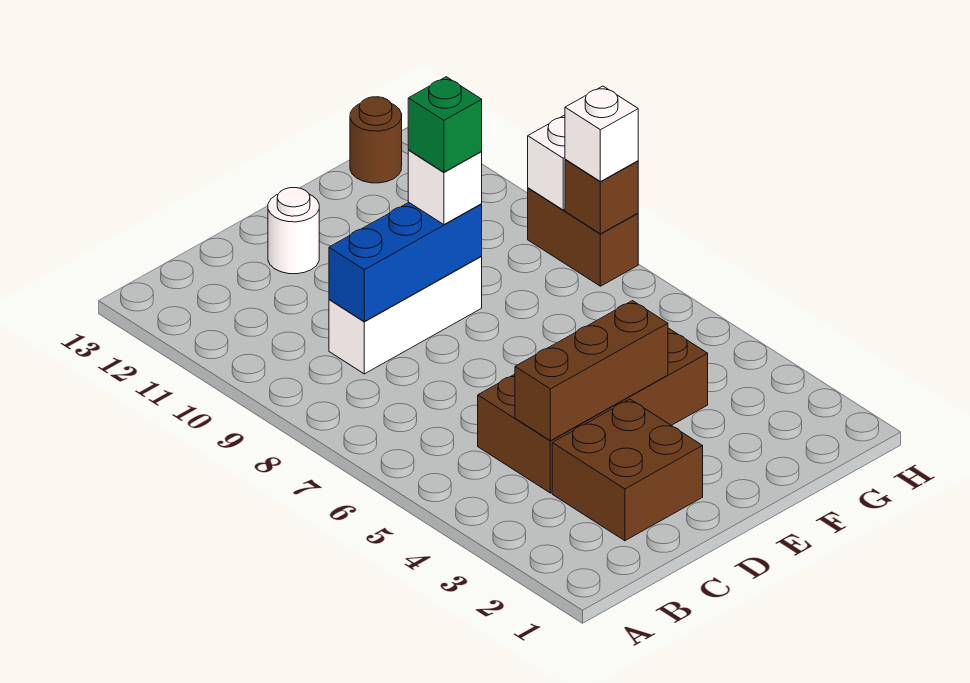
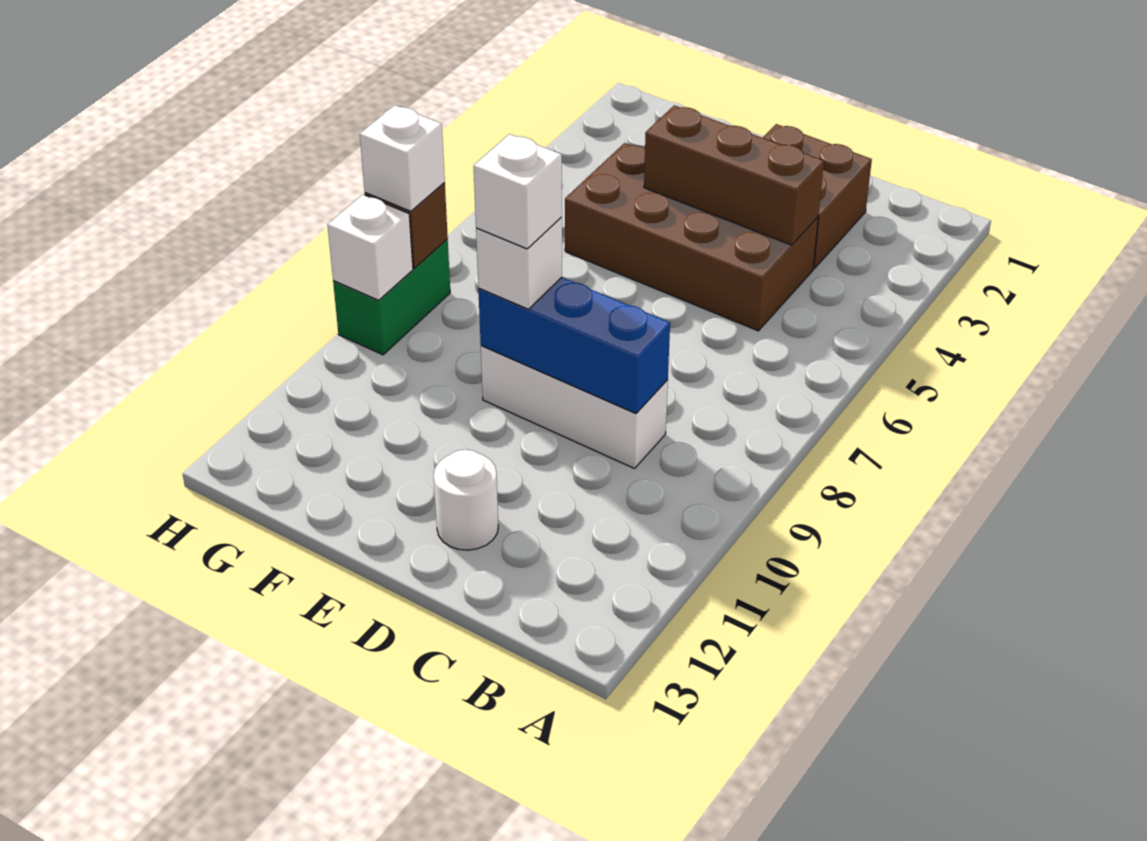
green 1x1 brick [408,77,482,172] -> white 1x1 brick [474,134,562,249]
brown 1x1 round brick [350,97,402,183] -> none
brown 1x2 brick [528,188,638,286] -> green 1x2 brick [333,240,450,355]

